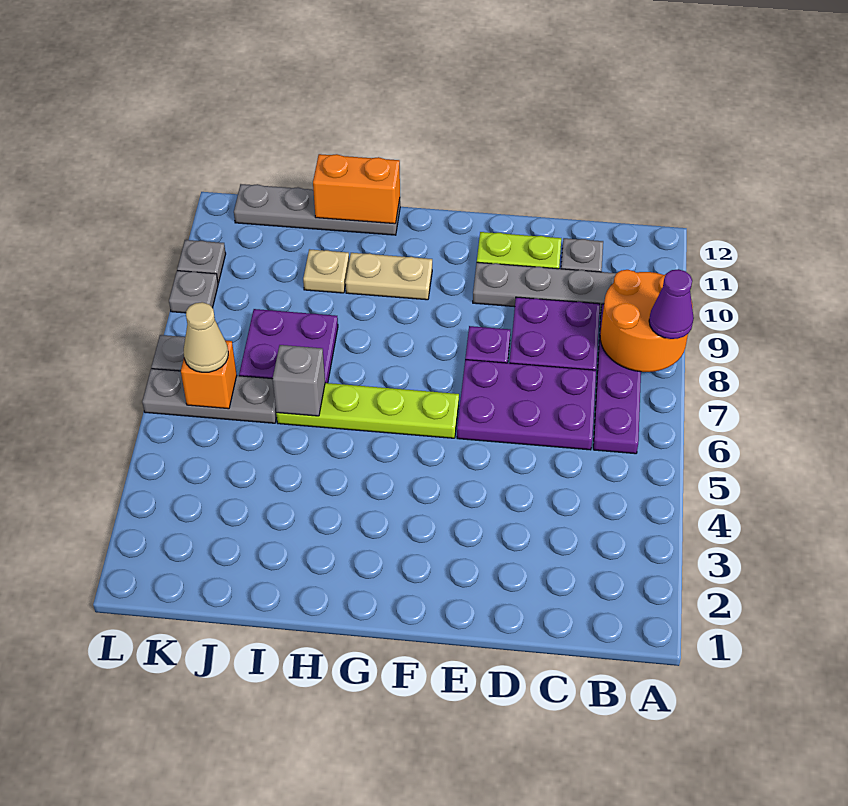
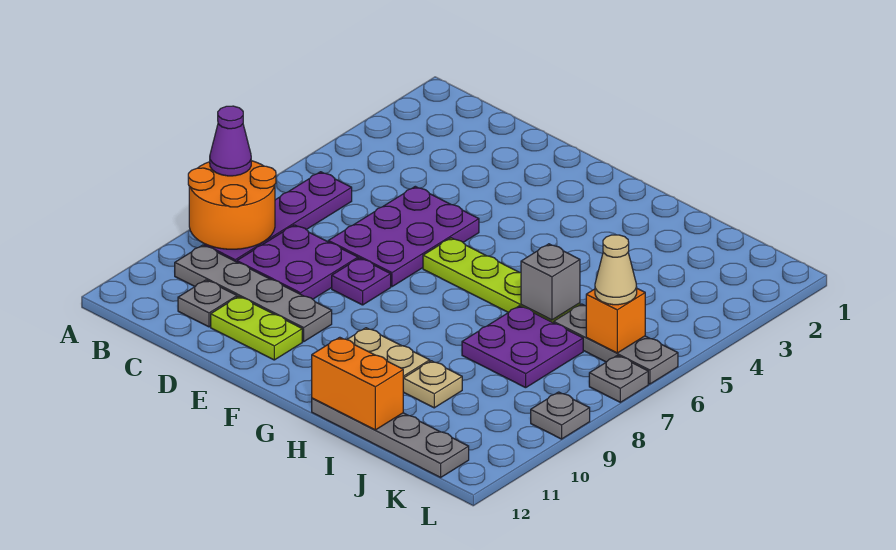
purple 2x3 plate [457,360,596,450] -> purple 2x3 plate turned to [328,186,479,287]
grey 1x1 plate [177,240,226,283] -> none

